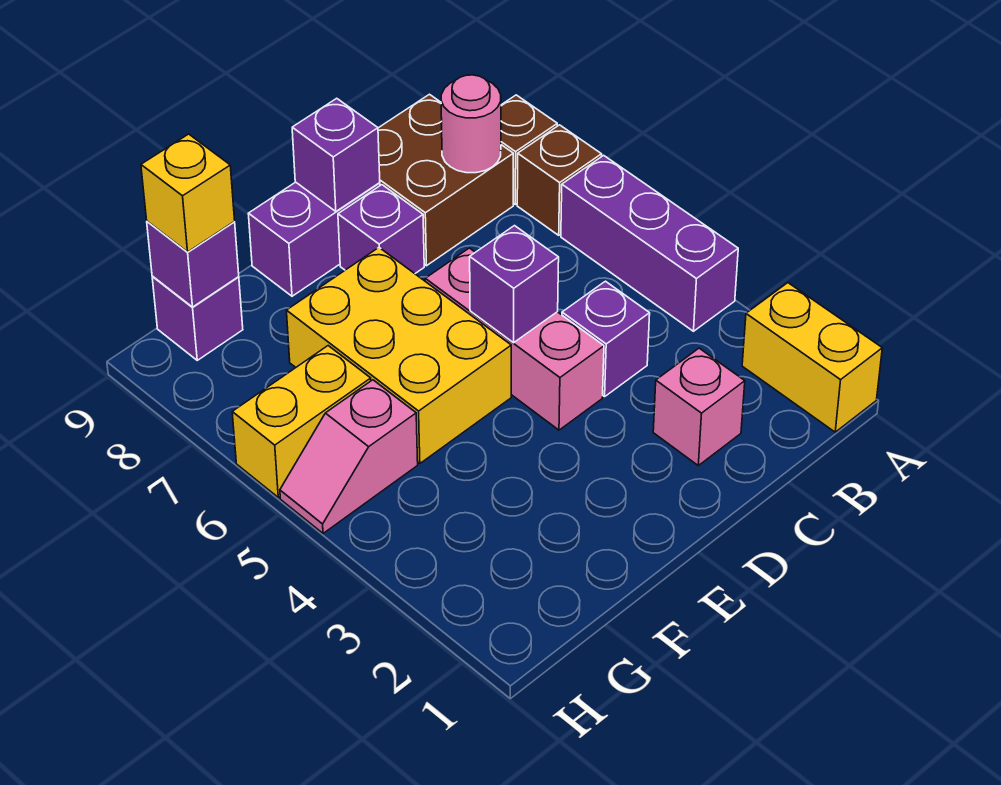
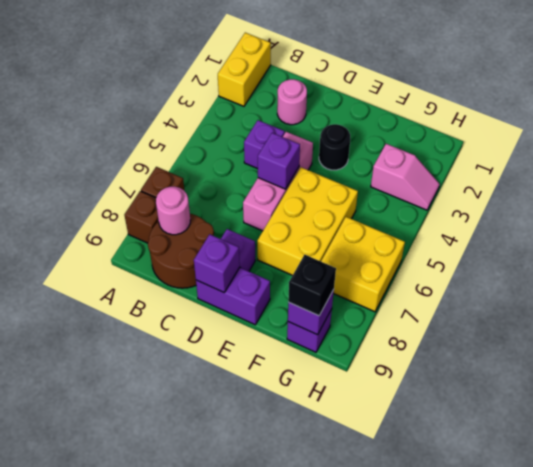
purple 1x3 brick [561,155,738,331] -> none
brown 2x2 brick [378,94,513,266] -> brown 2x2 round brick [148,214,214,288]
pink 1x1 brick [653,348,745,466] -> pink 1x1 round brick [277,79,307,125]
none -> black 1x1 round brick [319,124,350,170]
pink 1x2 slope [280,380,418,533] -> pink 1x2 slope moved to [371,144,440,210]
yellow 1x2 brick [232,346,371,497] -> yellow 2x2 brick [321,217,405,312]
yellow 1x1 brick [141,134,235,252] -> black 1x1 brick [288,255,336,316]

